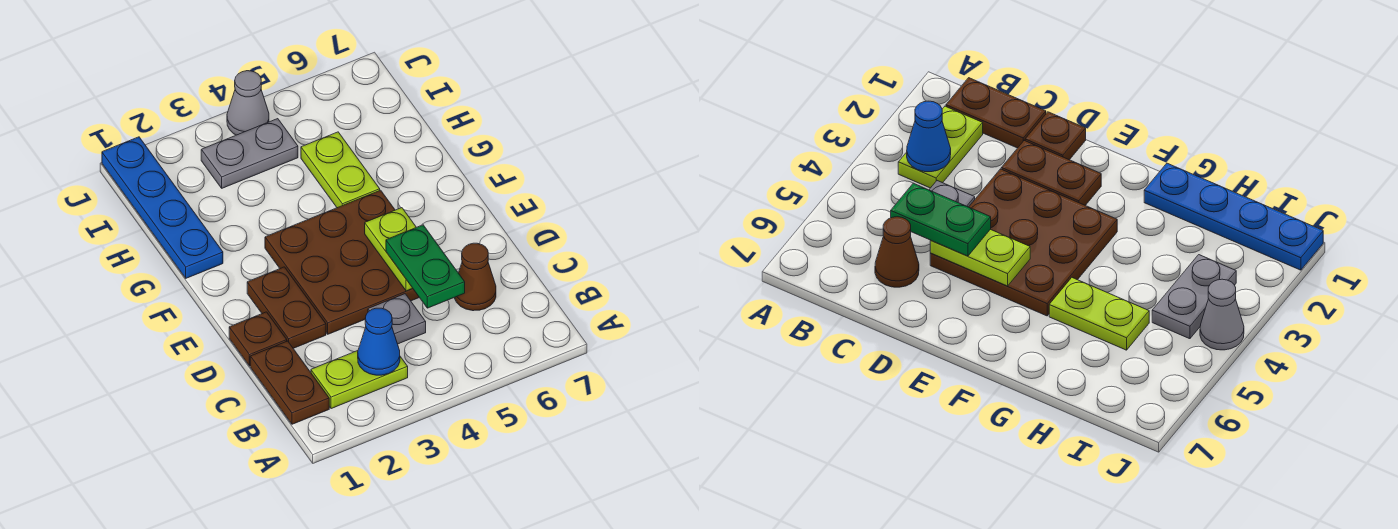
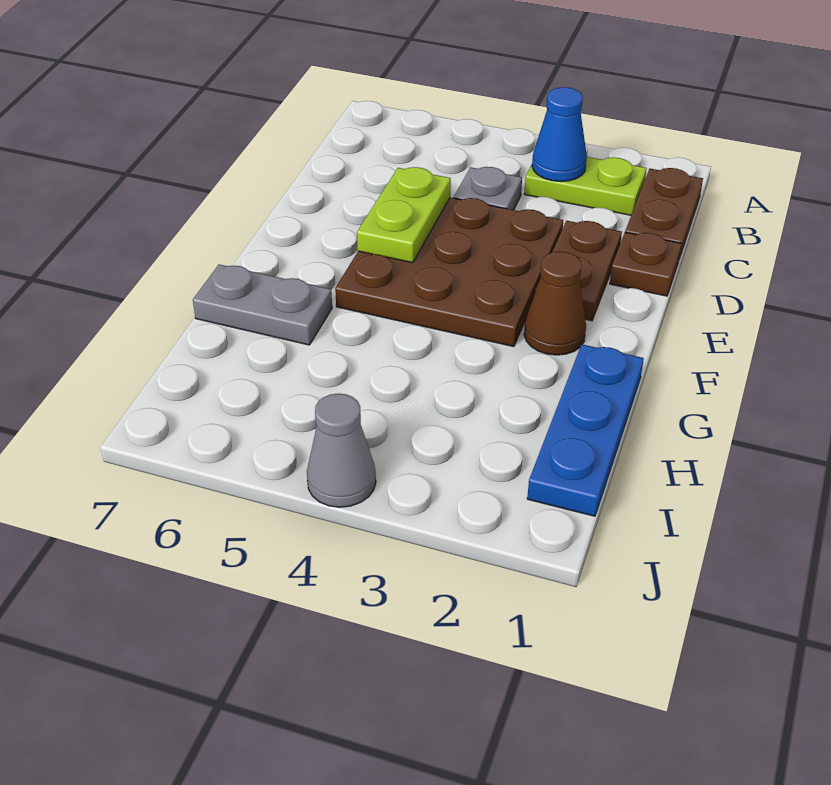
green 1x2 plate [386,225,465,308] -> none
brown 1x1 cone [454,243,496,311] -> brown 1x1 cone moved to [524,251,586,355]
blue 1x4 plate [102,137,223,278] -> blue 1x3 plate [527,344,644,516]
lime 1x2 plate [301,132,380,208] -> none
grey 1x2 plate [201,119,298,188] -> grey 1x2 plate moved to [193,264,332,345]

